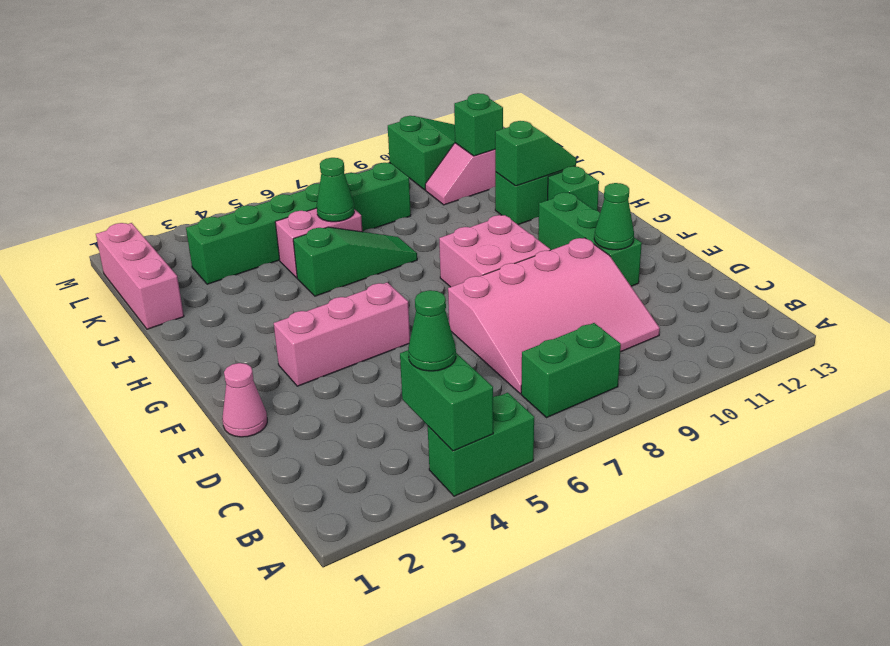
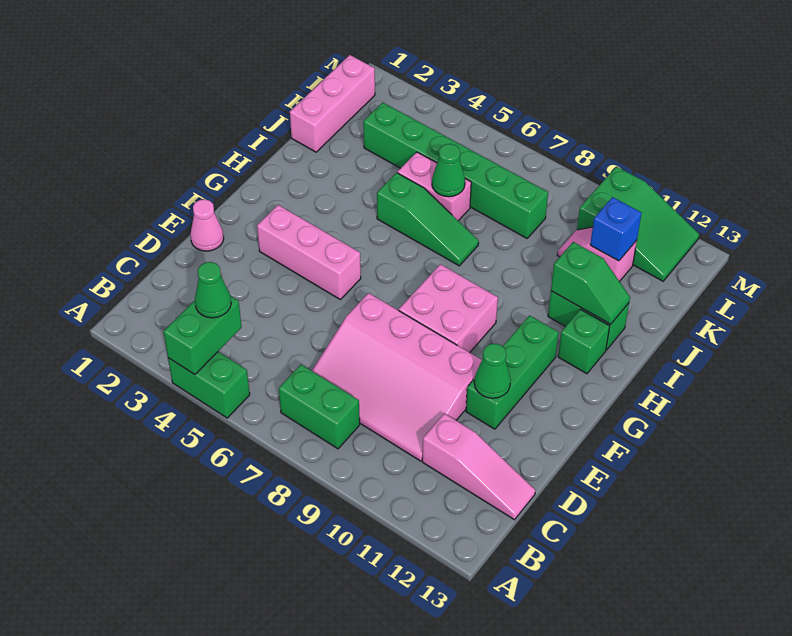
none -> pink 1x3 slope [422,413,535,520]
green 1x1 brick [454,93,503,156] -> blue 1x1 brick [590,197,641,261]

